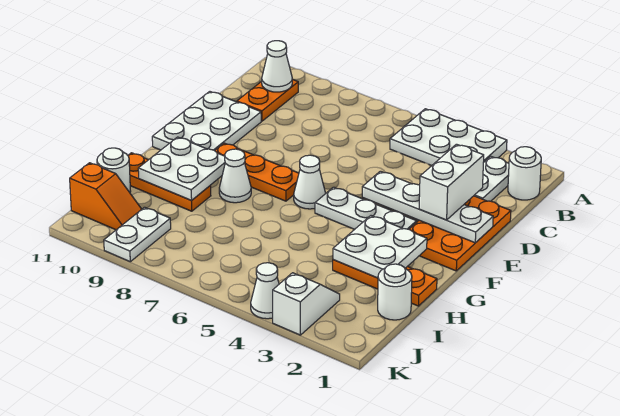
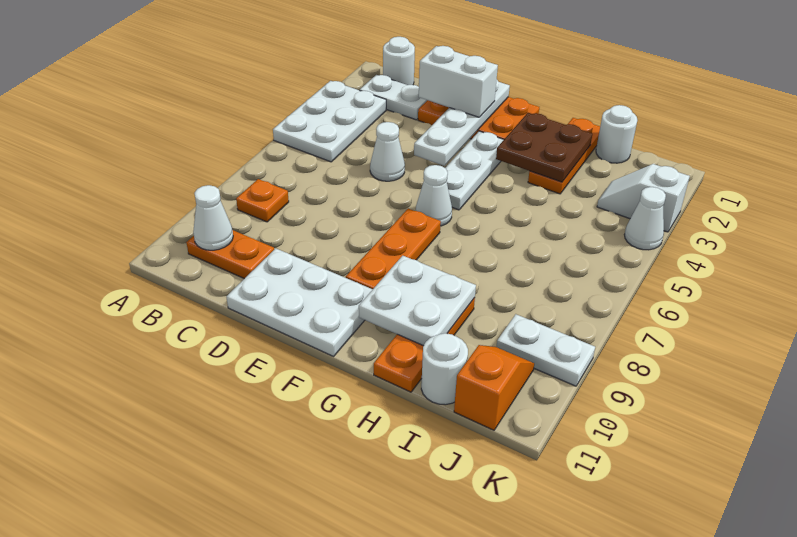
none -> orange 1x1 plate [236,179,289,222]
white 2x2 plate [333,216,427,278] -> brown 2x2 plate [496,113,592,182]
white 1x1 cone [219,149,251,203] -> white 1x1 cone moved to [370,122,405,181]

